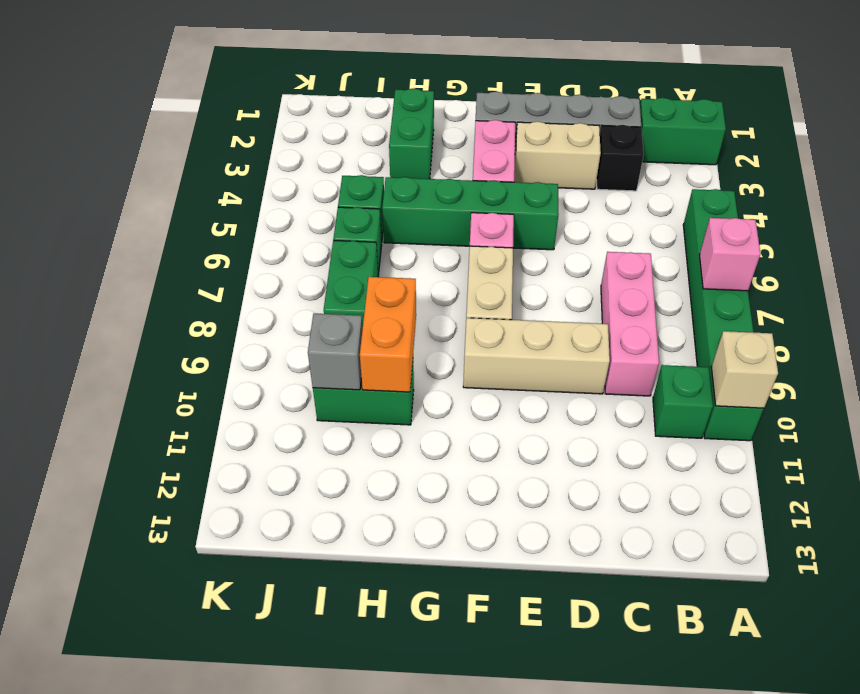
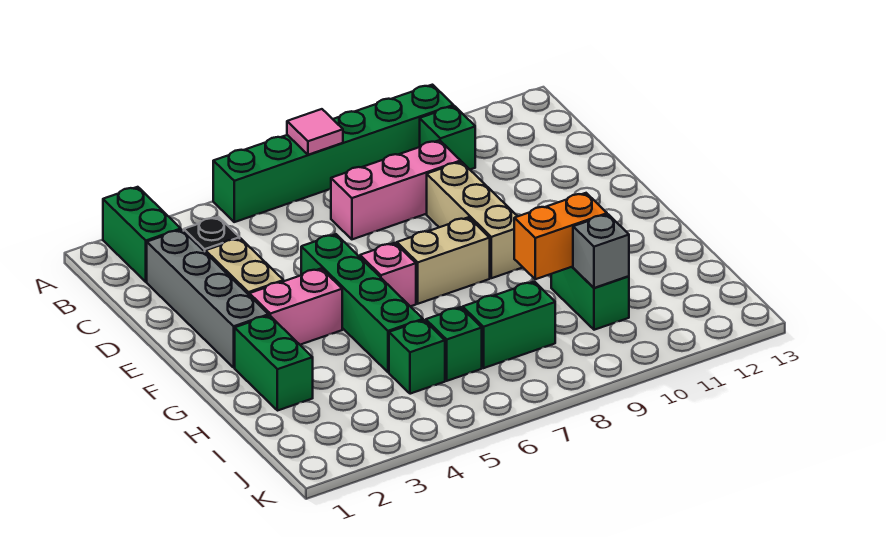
pink 1x1 brick [699,218,761,291] -> pink 1x1 tile [287,109,343,155]
tan 1x1 brick [711,331,778,408] -> none
green 1x2 brick [389,88,434,179] -> green 1x2 brick turned to [235,315,313,411]

